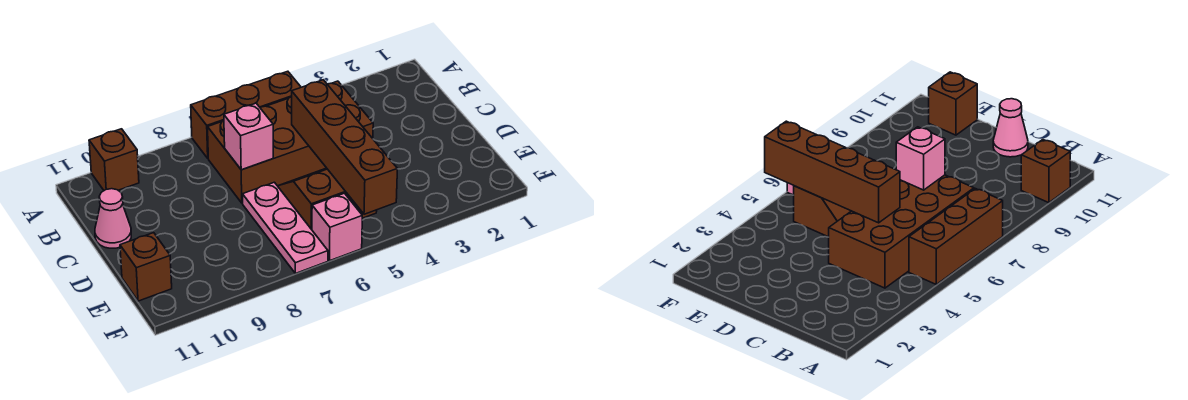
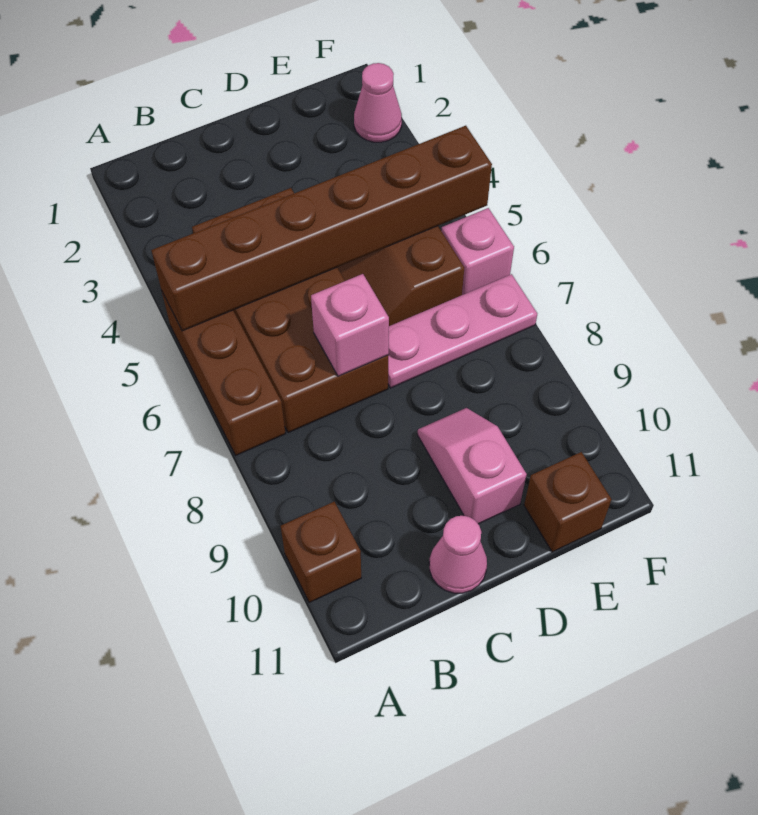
brown 1x4 brick [292,80,397,214] -> brown 1x6 brick [151,126,492,331]
none -> pink 1x2 slope [418,408,527,524]
none -> pink 1x1 cone [354,63,402,142]

